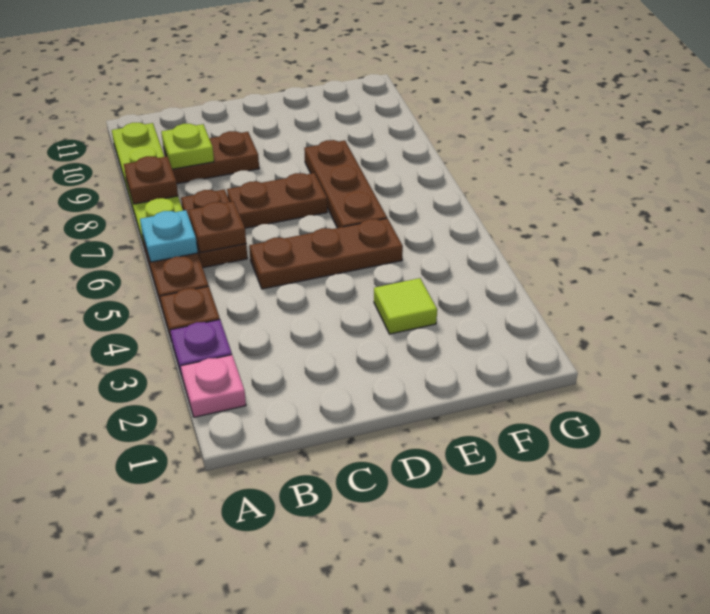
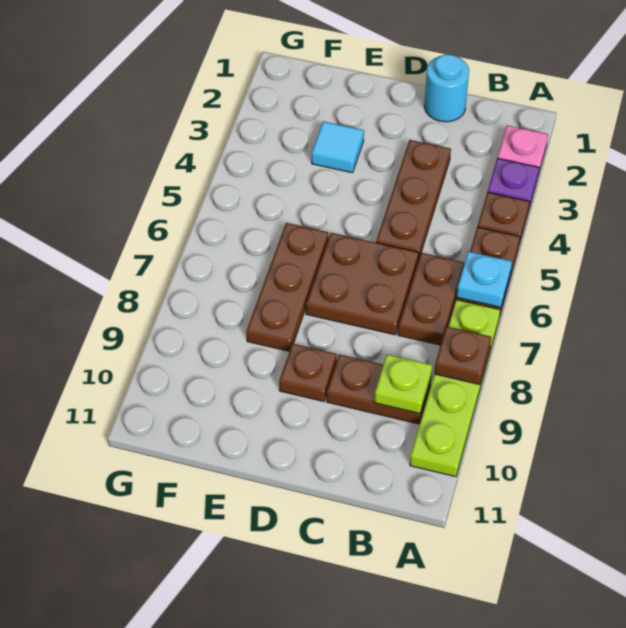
brown 1x1 plate [189,201,246,253] -> brown 1x1 plate moved to [279,344,337,402]
none -> cyan 1x1 round brick [424,55,469,122]
brown 1x3 plate [249,218,403,289] -> brown 1x3 plate turned to [376,140,451,260]
brown 1x2 plate [227,173,327,228] -> brown 2x2 plate [306,233,419,335]
lime 1x1 tile [374,278,437,334] -> cyan 1x1 tile [312,122,364,173]

